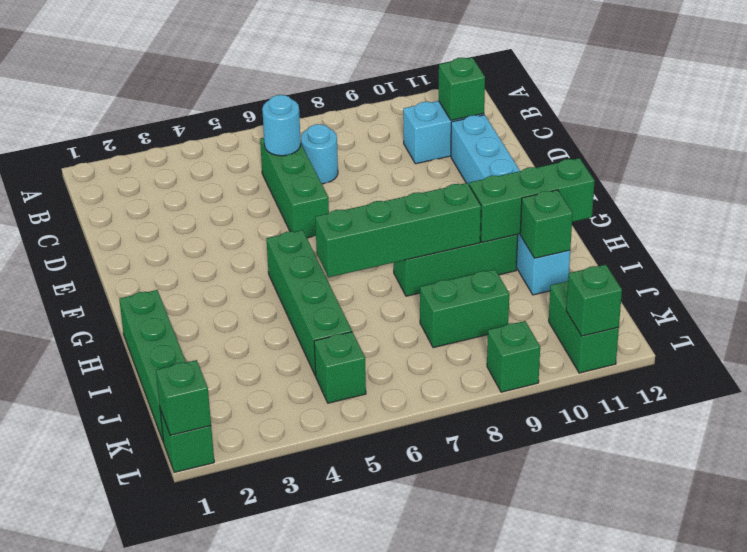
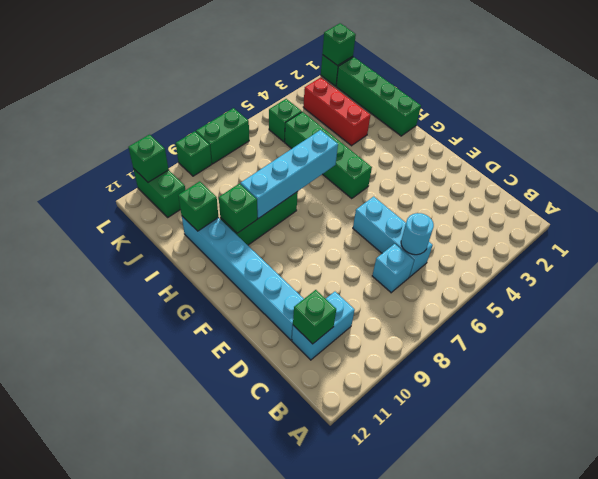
green 1x3 brick [260,138,329,238] -> cyan 1x3 brick [353,197,433,277]
cyan 1x1 round brick [301,124,338,184] -> cyan 1x1 brick [372,244,414,293]
green 1x4 brick [315,183,481,277] -> cyan 1x4 brick [241,130,338,219]
green 1x3 brick [469,158,595,242] -> green 1x1 brick [219,183,257,233]
none -> red 1x3 brick [303,77,370,146]
green 1x2 brick [420,269,509,348] -> green 1x2 brick moved to [196,108,249,164]

